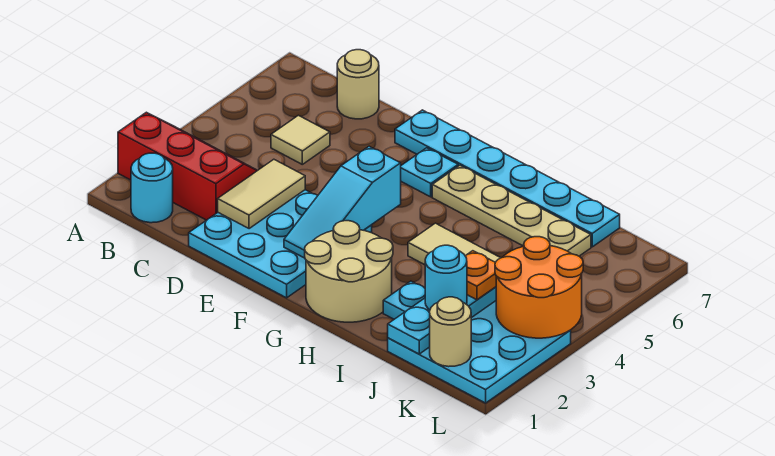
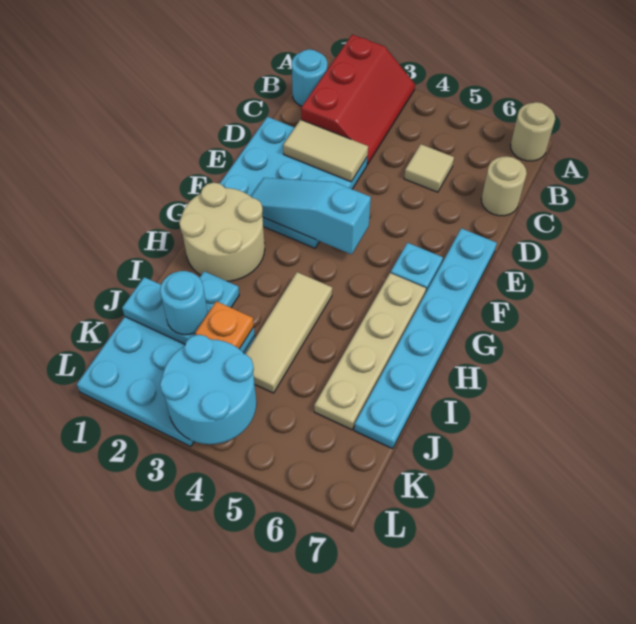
tan 1x1 round brick [430,297,471,367] -> tan 1x1 round brick moved to [510,102,555,161]
orange 2x2 round brick [495,237,583,338] -> cyan 2x2 round brick [160,335,256,444]

